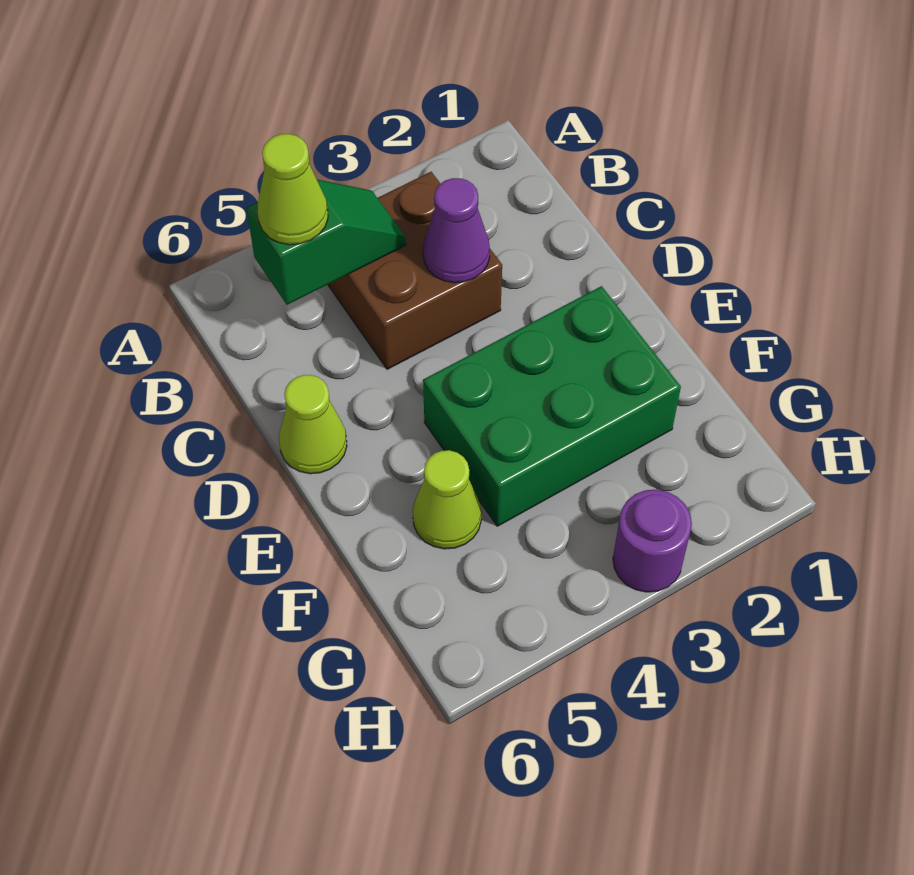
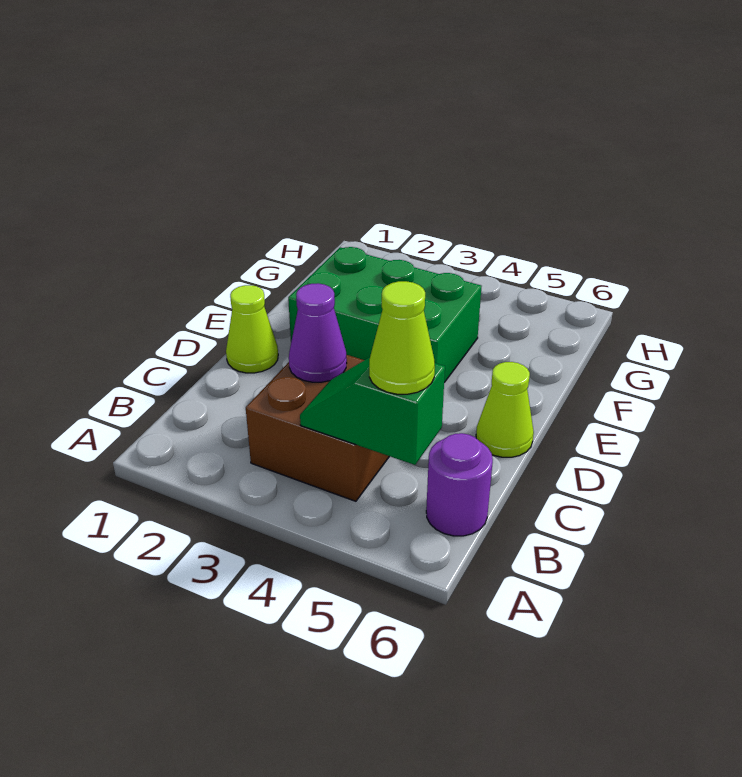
lime 1x1 cone [413,450,481,549] -> lime 1x1 cone moved to [226,285,278,373]
purple 1x1 round brick [613,489,692,592] -> purple 1x1 round brick moved to [426,433,493,536]

